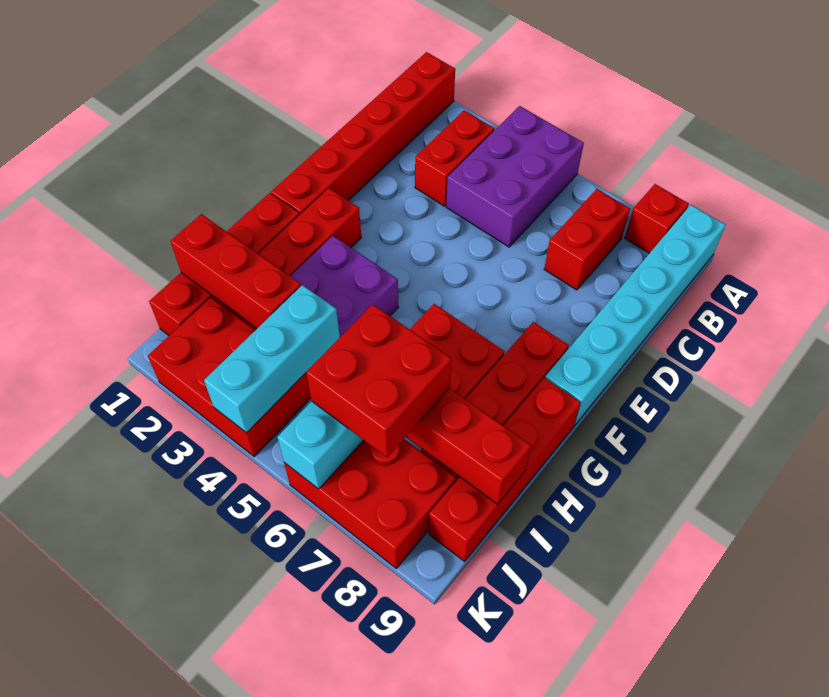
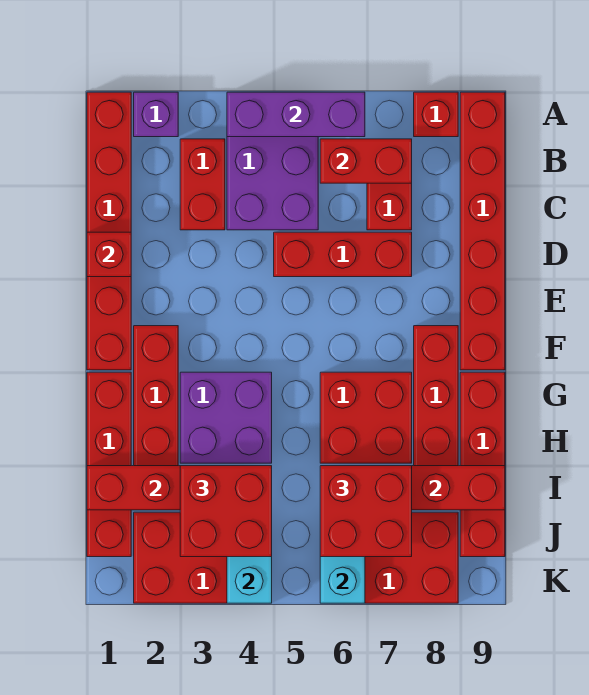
none -> purple 1x1 brick [134,92,178,137]
none -> purple 1x3 brick [227,92,365,137]
cyan 1x6 brick [545,205,726,426] -> red 1x6 brick [460,92,505,370]
none -> red 1x2 brick [320,139,412,183]
none -> red 1x1 brick [87,232,131,277]
none -> red 1x3 brick [274,232,412,277]
none -> red 2x2 brick [180,466,272,557]

